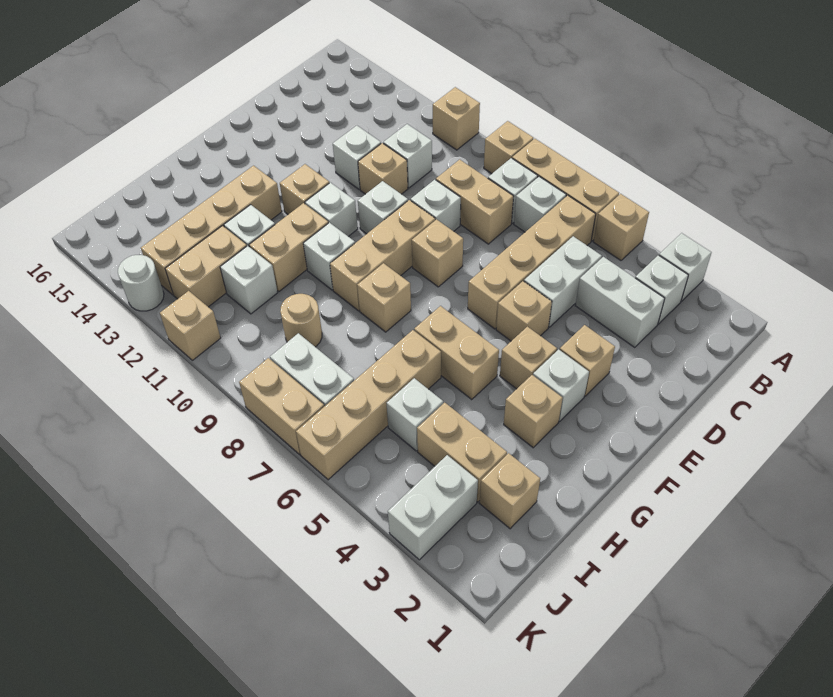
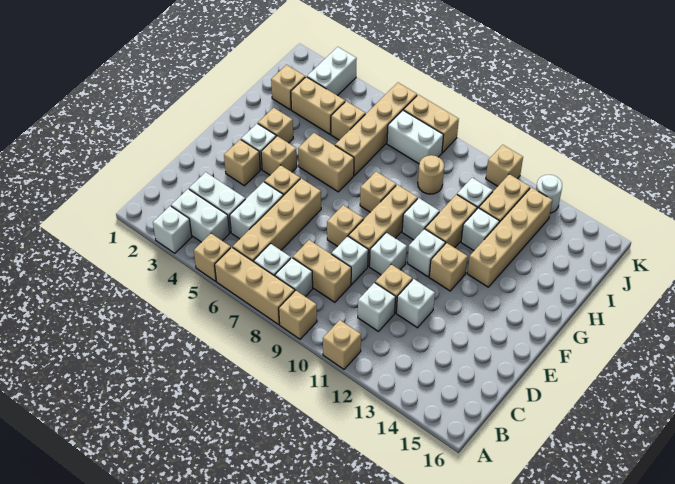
white 1x1 brick [635,255,688,324] -> white 1x2 brick [171,189,230,242]
white 1x1 brick [386,378,443,451] -> tan 1x1 brick [331,101,366,140]

